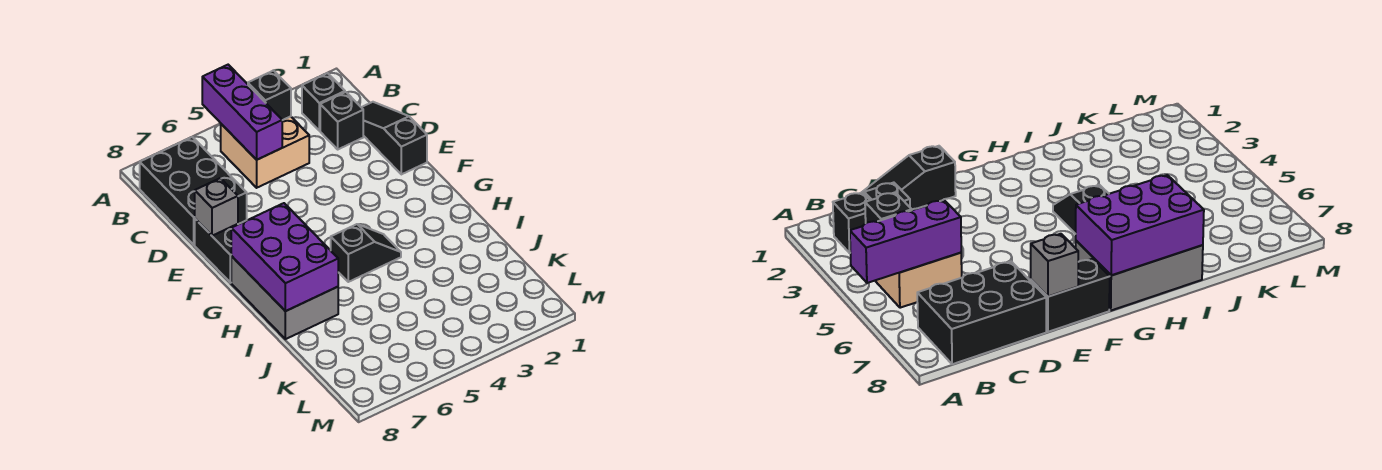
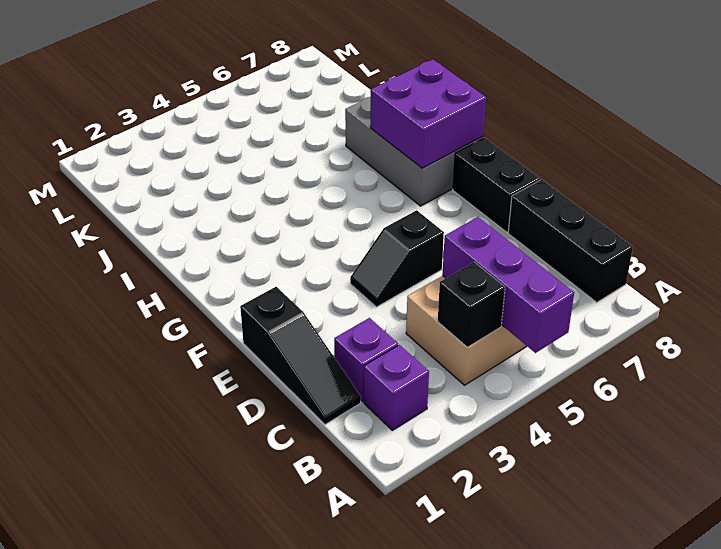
black 1x1 brick [302,73,345,131] -> purple 1x1 brick [364,345,429,430]
black 2x3 brick [140,137,247,245] -> black 1x3 brick [508,180,633,302]
black 1x1 brick [320,92,363,149] -> purple 1x1 brick [334,318,398,402]
grey 1x1 brick [195,178,238,236] -> none
purple 2x3 brick [231,203,338,311] -> purple 2x2 brick [371,59,486,168]
black 1x2 slope [331,224,401,282] -> black 1x2 slope moved to [350,210,444,307]

